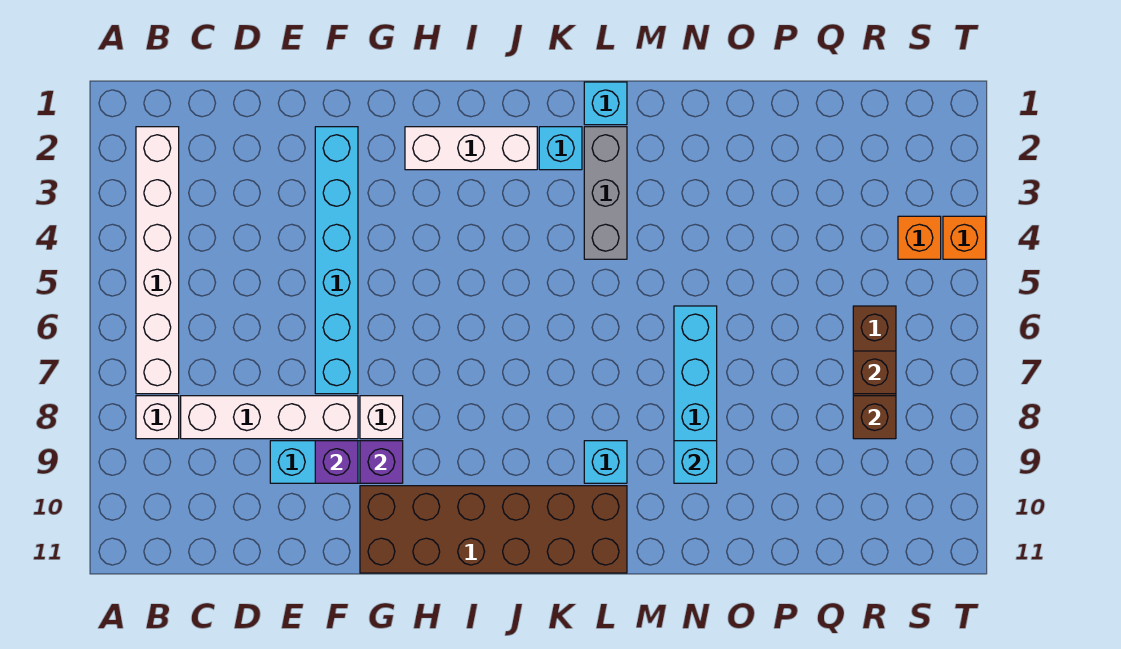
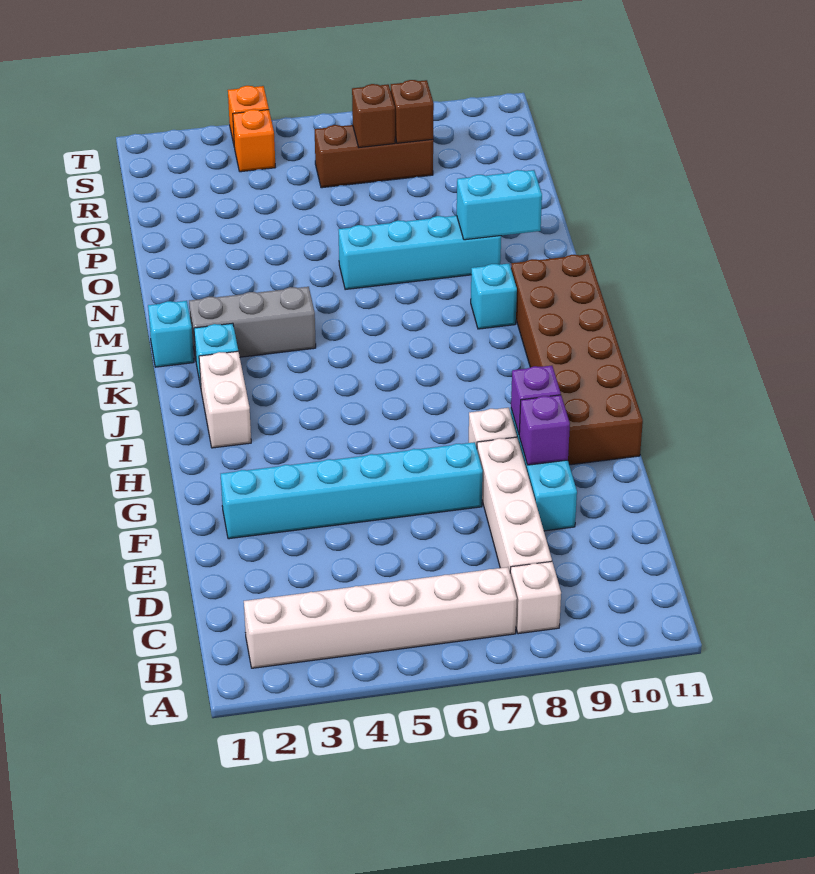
white 1x3 brick [405,127,537,170] -> white 1x2 brick [199,351,251,448]
cyan 1x1 brick [674,441,717,483] -> cyan 1x2 brick [457,170,542,240]

